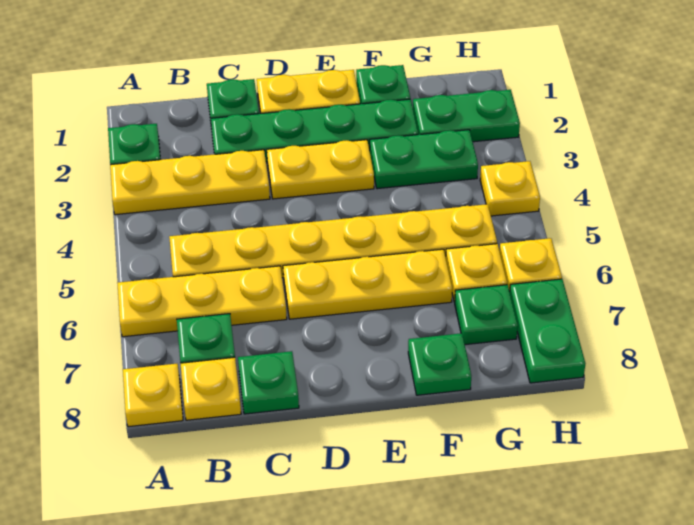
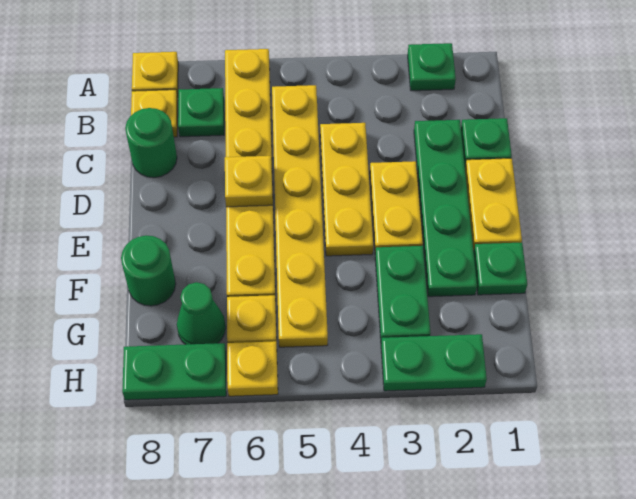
yellow 1x3 plate [110,150,270,215] -> yellow 1x3 plate moved to [320,123,373,256]
green 1x1 plate [238,351,299,414] -> green 1x1 round brick [125,108,177,178]
green 1x1 plate [408,333,471,395] -> green 1x1 round brick [121,235,176,306]
green 1x2 plate [413,90,520,142] -> green 1x2 plate turned to [381,334,487,391]
green 1x1 plate [455,285,518,345] -> green 1x1 cone [177,282,226,345]
yellow 1x1 plate [480,161,540,216] -> yellow 1x1 plate moved to [225,156,273,207]

